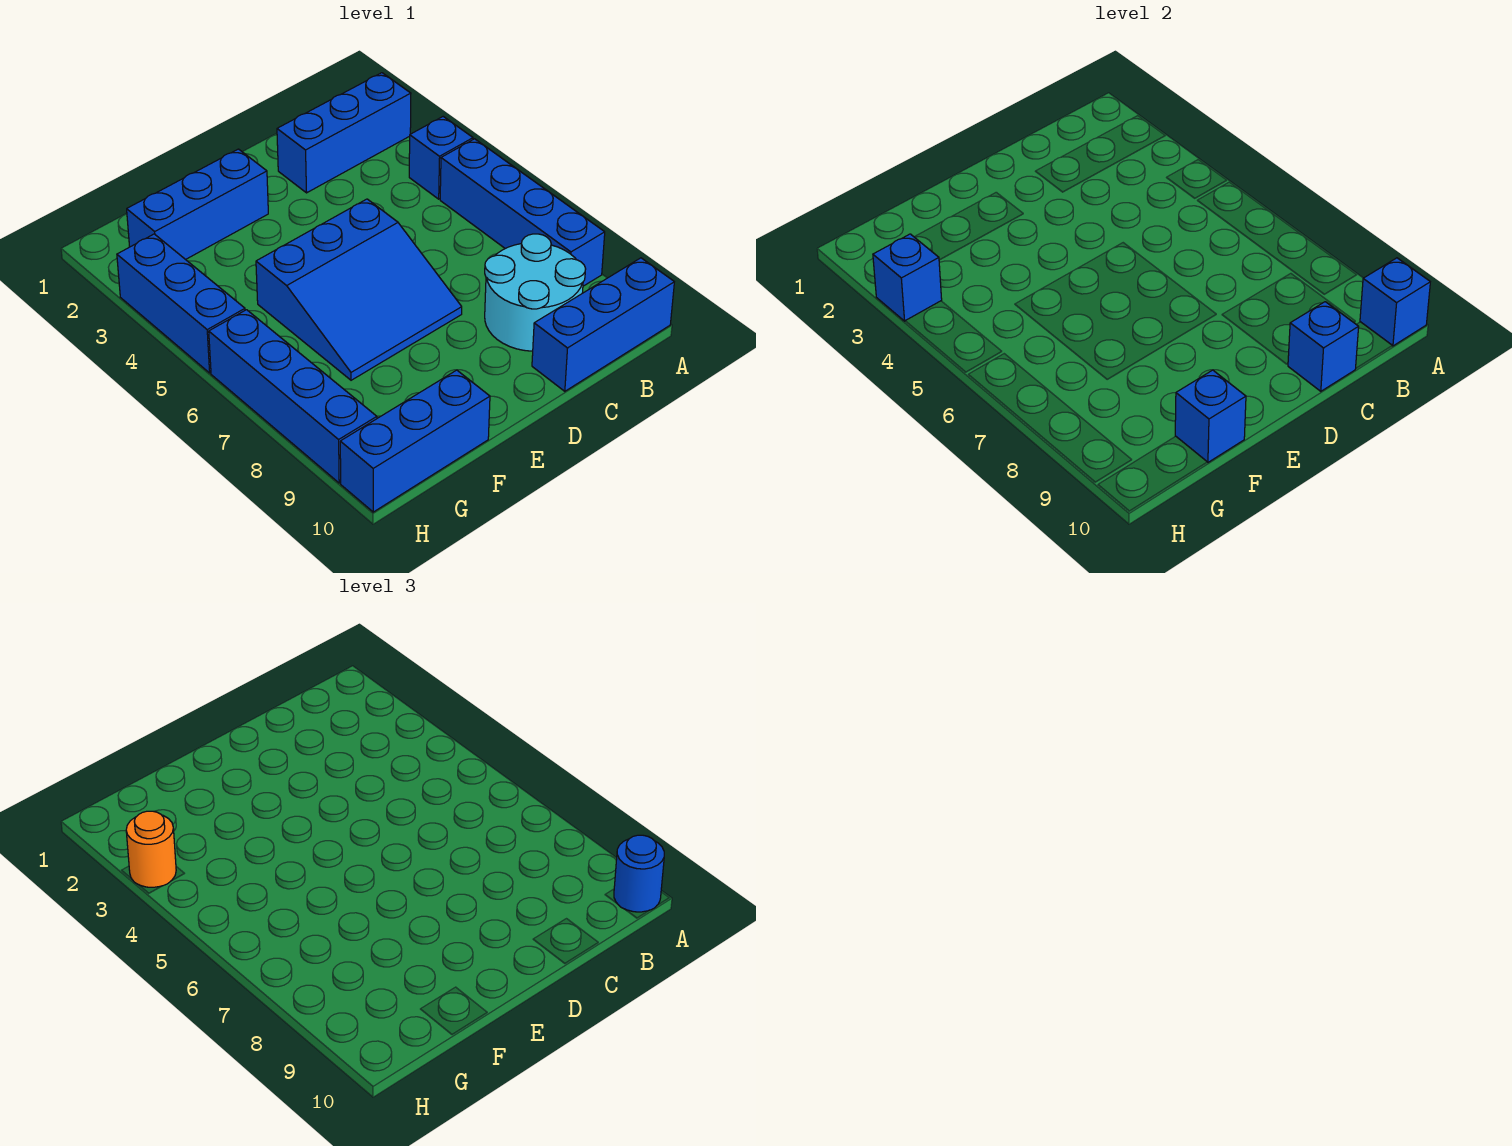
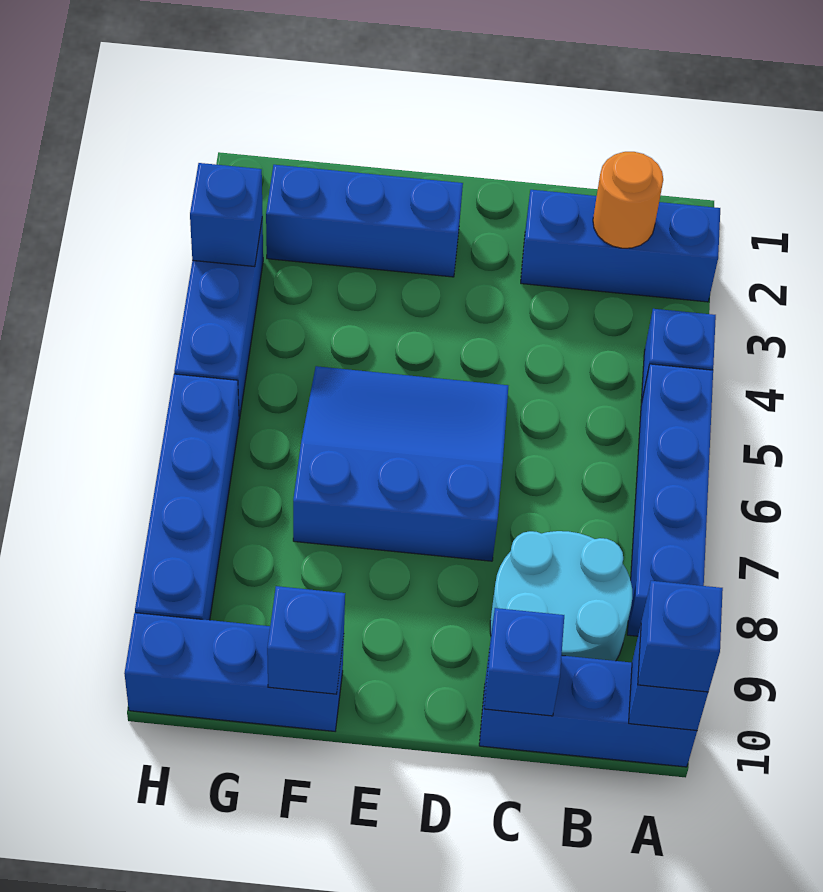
blue 1x1 round brick [614,835,664,912] -> blue 1x1 brick [638,581,723,692]
blue 3x3 slope [256,199,462,380] -> blue 3x3 slope turned to [293,366,508,561]
orange 1x1 round brick [126,811,176,887] -> orange 1x1 round brick moved to [593,152,663,248]

